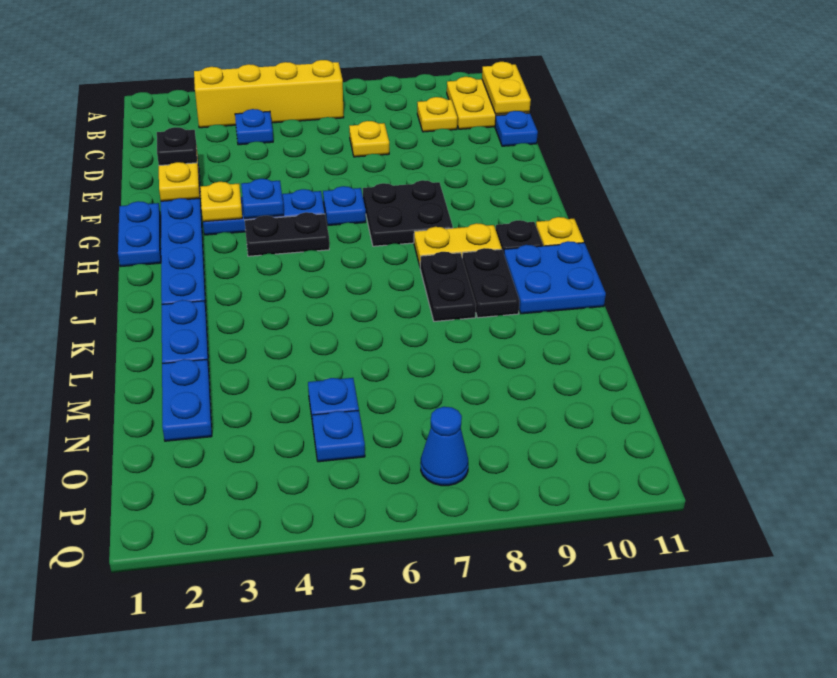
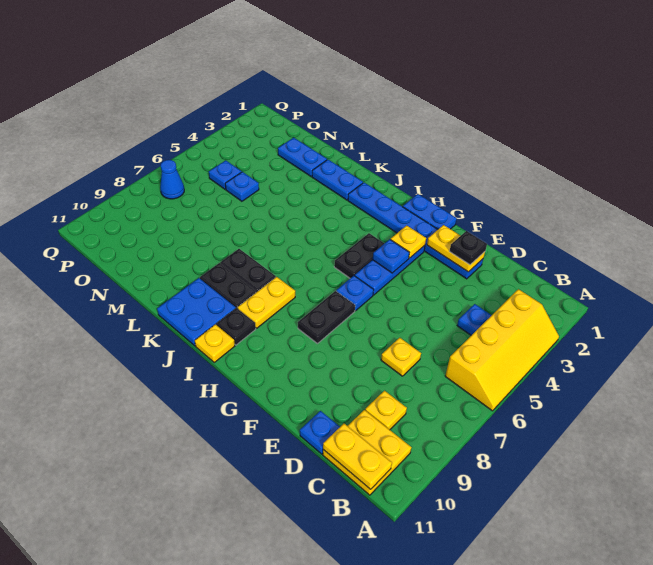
black 2x2 plate [363,180,453,246] -> black 1x2 plate [298,291,355,344]

